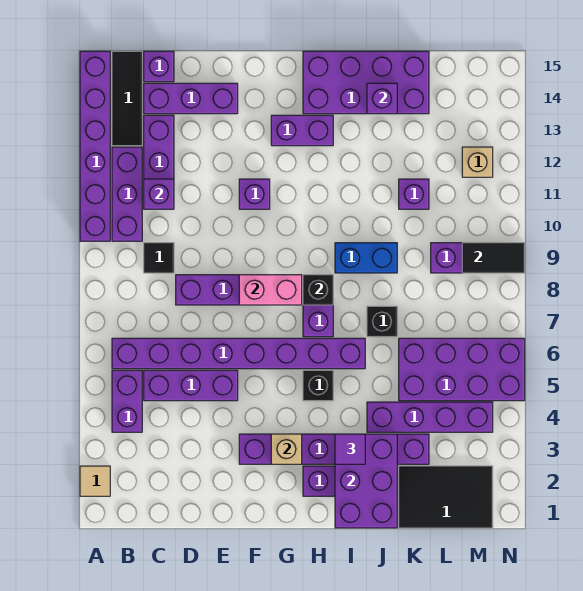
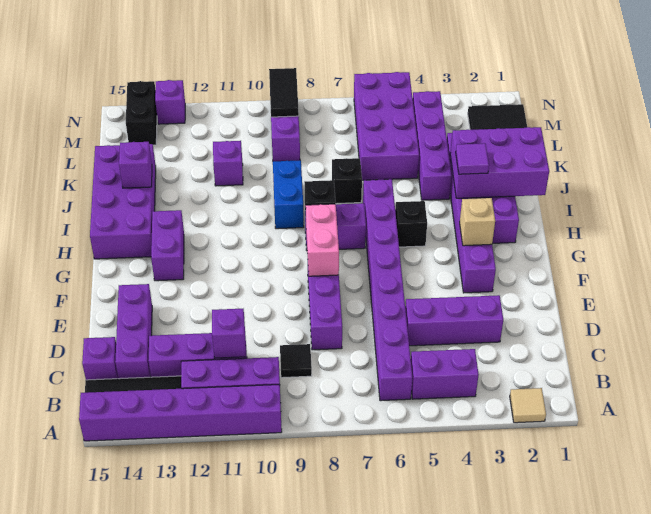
purple 1x3 brick [144,370,238,401] -> purple 1x3 brick turned to [405,295,503,346]
purple 1x1 brick [239,179,270,209] -> purple 1x1 brick moved to [155,80,185,124]
tan 1x1 brick [462,147,493,177] -> none
none -> black 1x2 brick [126,81,157,145]

